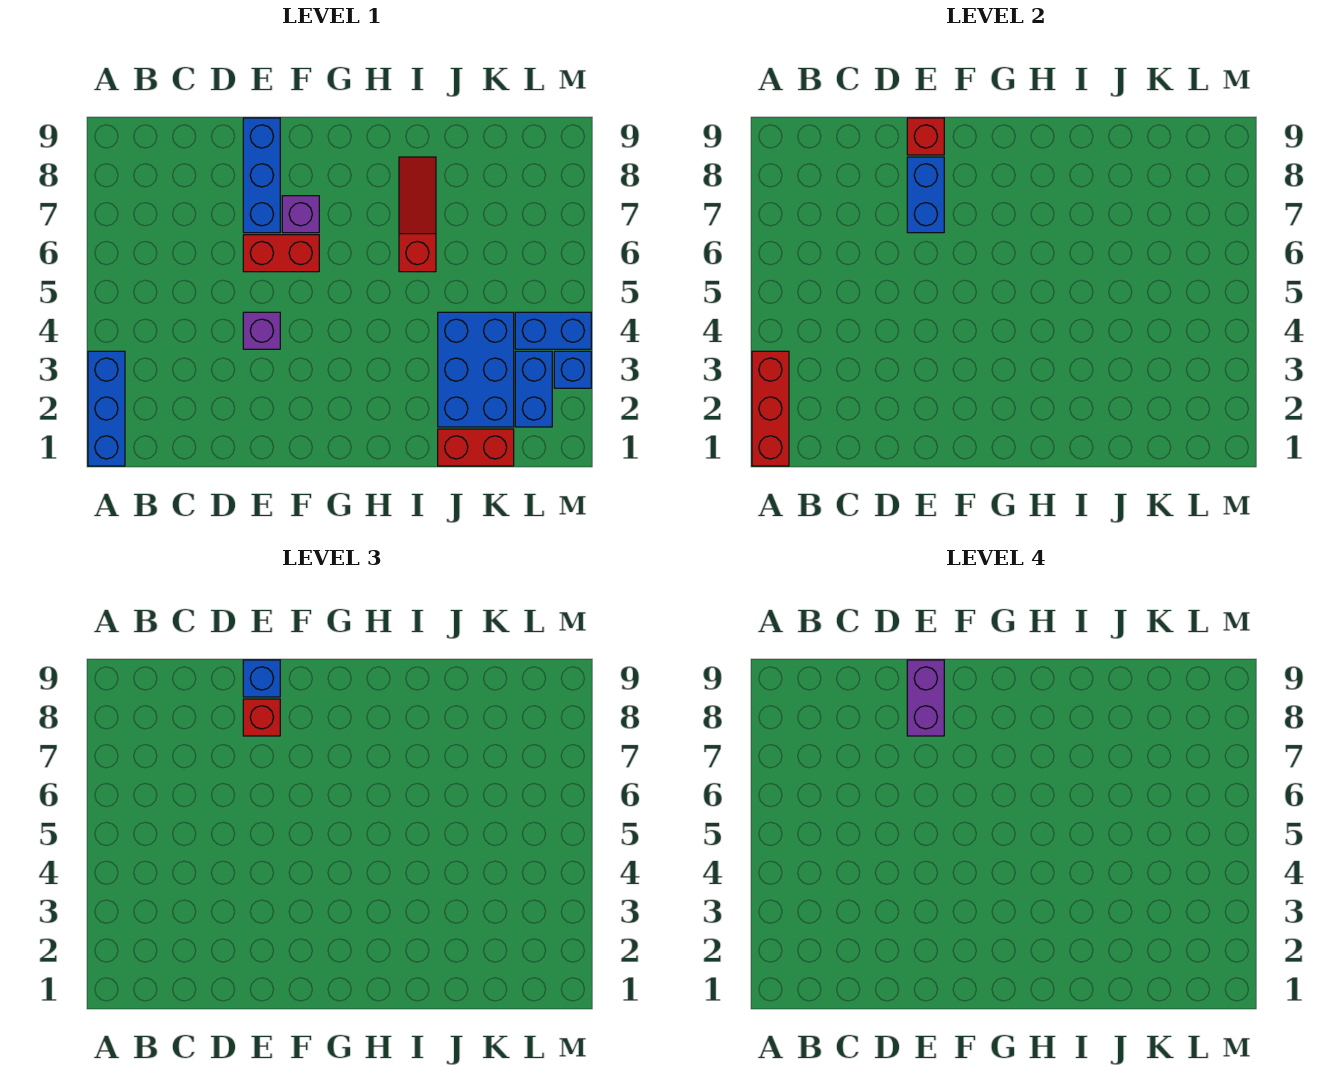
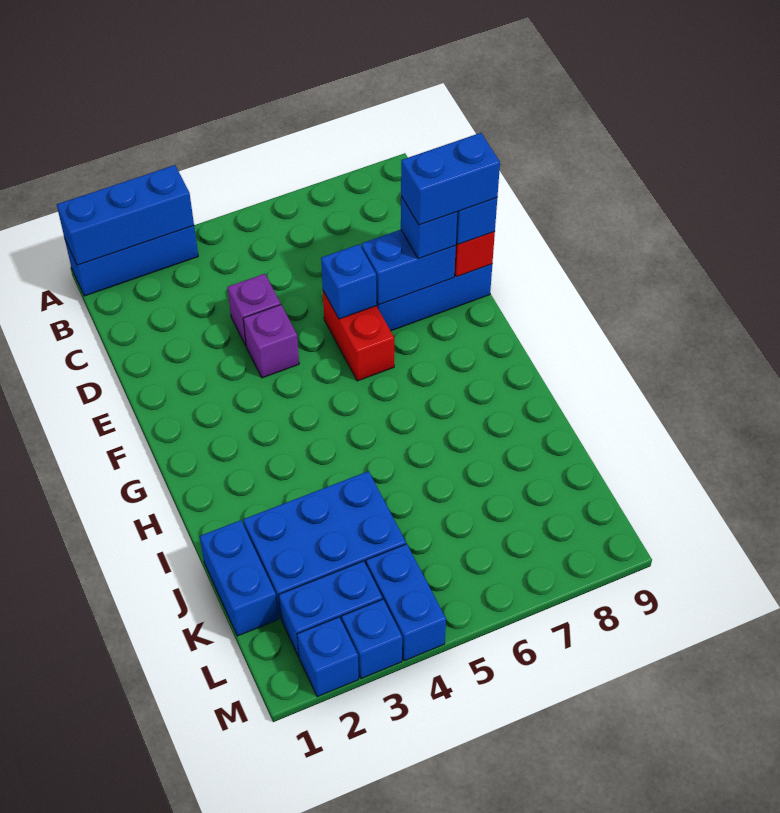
red 1x3 brick [752,351,789,466] -> blue 1x3 brick [57,165,194,265]
none -> blue 1x1 brick [321,244,377,319]
red 1x1 brick [243,699,280,736] -> blue 1x1 brick [401,196,457,259]
purple 1x2 brick [907,660,944,736] -> blue 1x2 brick [401,133,500,225]
purple 1x1 brick [282,196,319,233] -> purple 1x1 brick moved to [227,274,281,345]
red 1x3 slope [399,157,436,272] -> none
red 1x2 brick [438,429,514,466] -> blue 1x2 brick [200,520,278,636]
none -> blue 1x1 brick [297,617,359,697]

